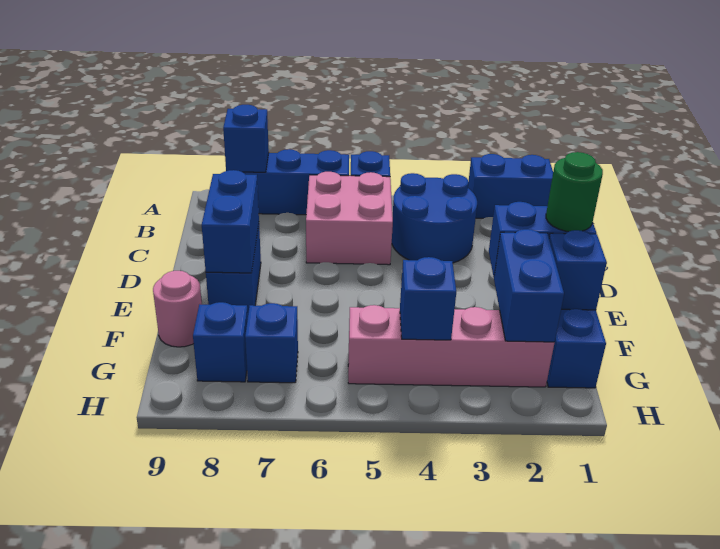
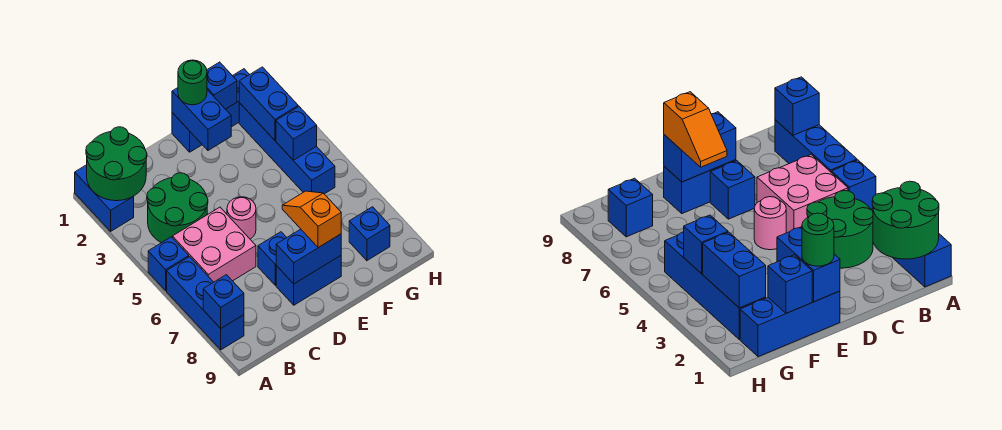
none -> green 2x2 round brick [86,127,147,201]
blue 2x2 round brick [392,173,477,263] -> green 2x2 round brick [147,173,208,243]
none -> orange 1x2 slope [282,191,341,248]
blue 1x2 brick [494,229,564,342] -> blue 1x2 brick turned to [239,67,298,140]
pink 1x1 round brick [153,271,202,347] -> pink 1x1 round brick moved to [227,197,256,239]
pink 1x4 brick [348,305,554,387] -> blue 1x4 brick [239,103,335,194]
blue 1x1 brick [245,303,298,383] -> blue 1x1 brick moved to [258,232,287,286]

